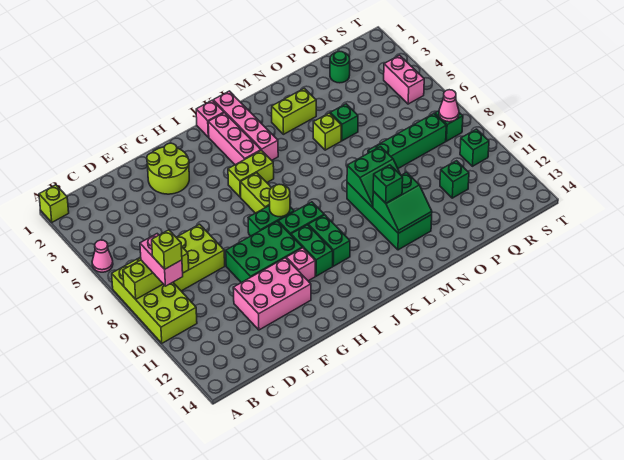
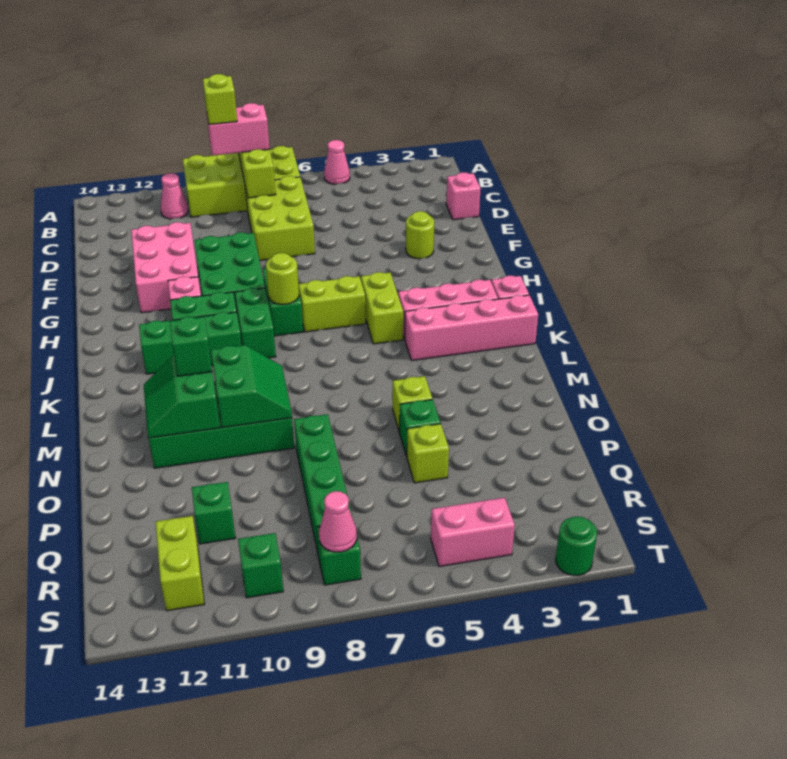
lime 1x1 brick [39,185,69,222] -> lime 1x1 brick moved to [407,424,449,483]
none -> pink 1x1 cone [161,173,188,219]
none -> pink 1x1 brick [446,172,481,220]
lime 2x2 round brick [147,143,189,194] -> lime 1x1 round brick [406,211,434,259]
green 1x2 brick [308,215,350,266] -> green 1x3 brick [139,312,242,374]
lime 1x2 brick [272,88,316,134] -> lime 1x2 brick moved to [156,516,204,611]
green 2x2 slope [347,147,401,207] -> green 2x2 slope turned to [211,345,292,428]
green 1x1 round brick [330,51,350,83] -> green 1x1 round brick moved to [555,517,597,575]

